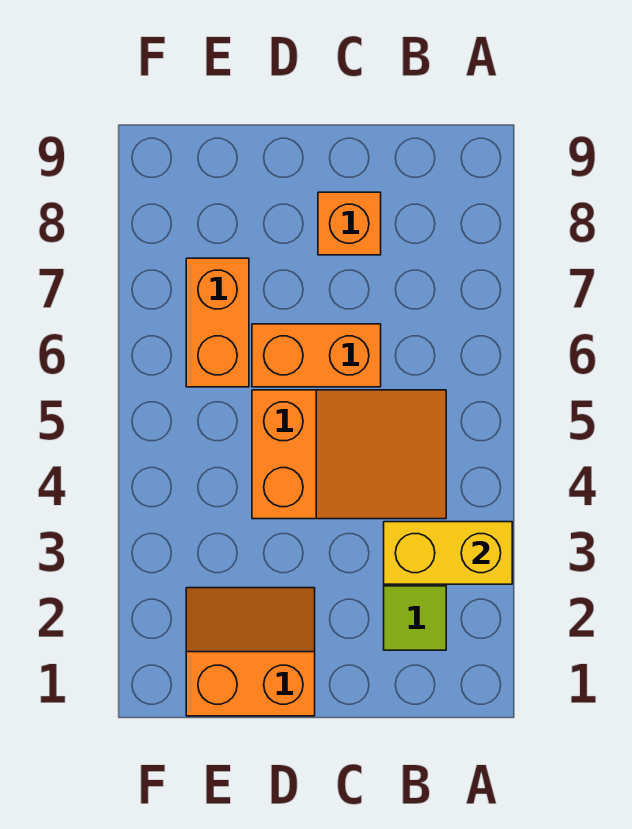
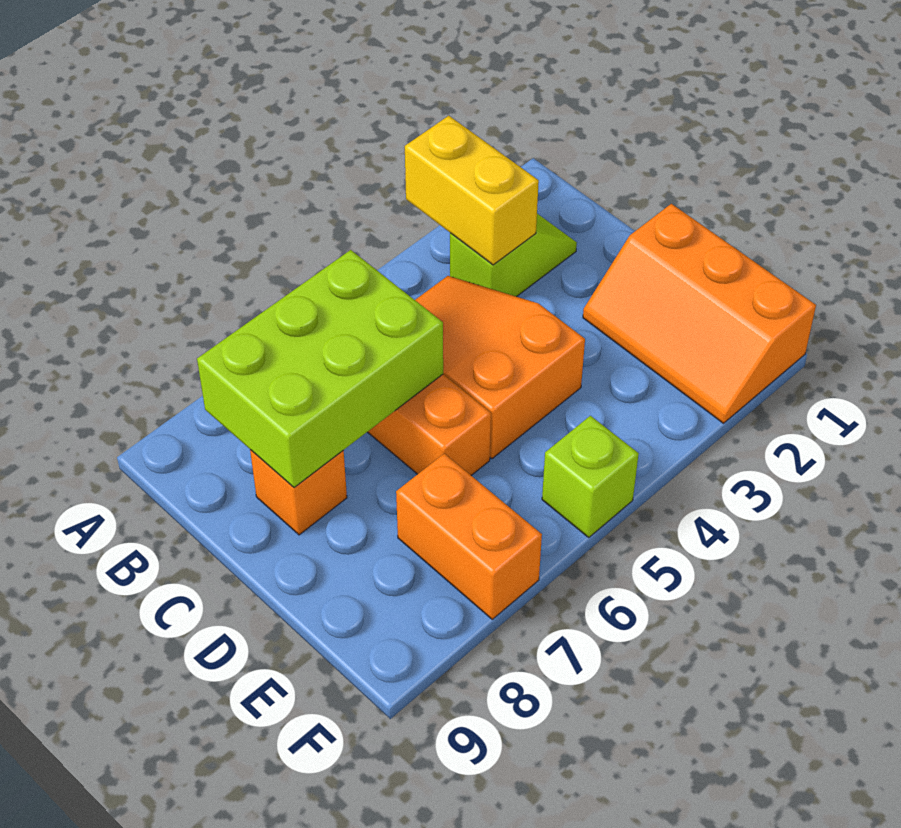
none -> lime 2x3 brick [197,250,443,487]
orange 2x2 slope [186,588,315,716] -> orange 2x3 slope [583,204,816,423]
orange 1x2 brick [186,258,249,387] -> orange 1x2 brick turned to [396,454,542,619]
none -> lime 1x1 brick [542,416,639,538]

